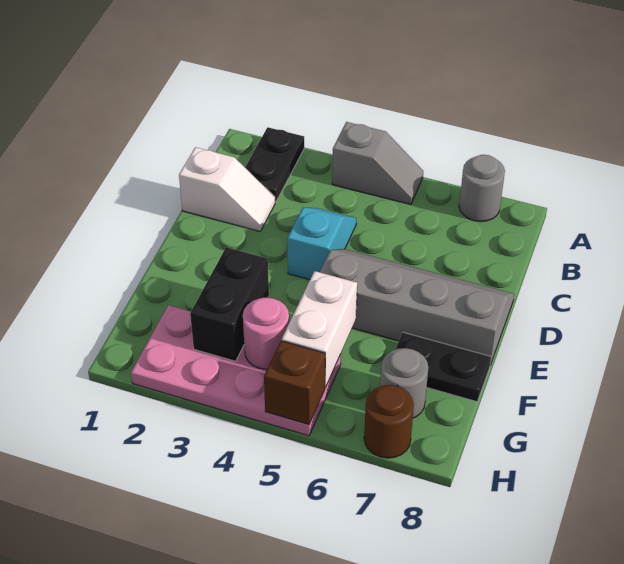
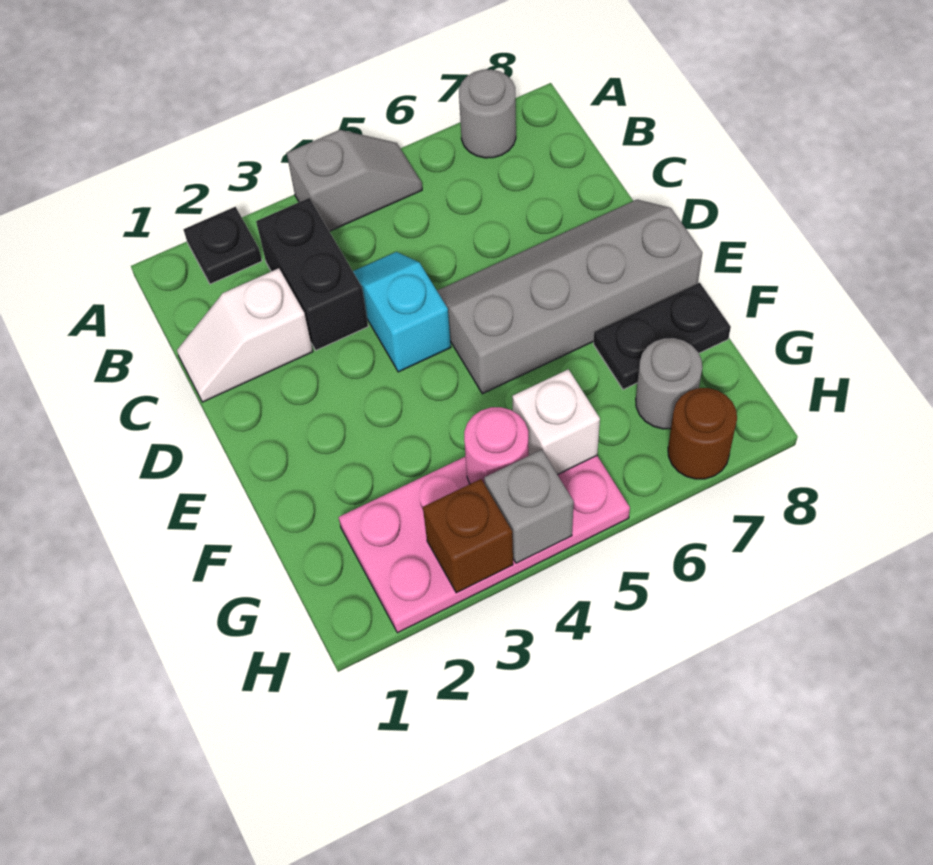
black 1x2 plate [245,127,304,202] -> black 1x1 plate [183,207,262,284]
white 1x2 slope [179,147,275,231] -> white 1x2 slope turned to [177,268,313,402]
black 1x2 brick [190,247,269,361] -> black 1x2 brick moved to [256,198,368,350]
white 1x2 brick [282,271,357,387] -> white 1x1 brick [512,369,600,475]
none -> grey 1x1 brick [484,450,574,563]
brown 1x1 brick [264,341,325,424] -> brown 1x1 brick moved to [423,479,513,593]

